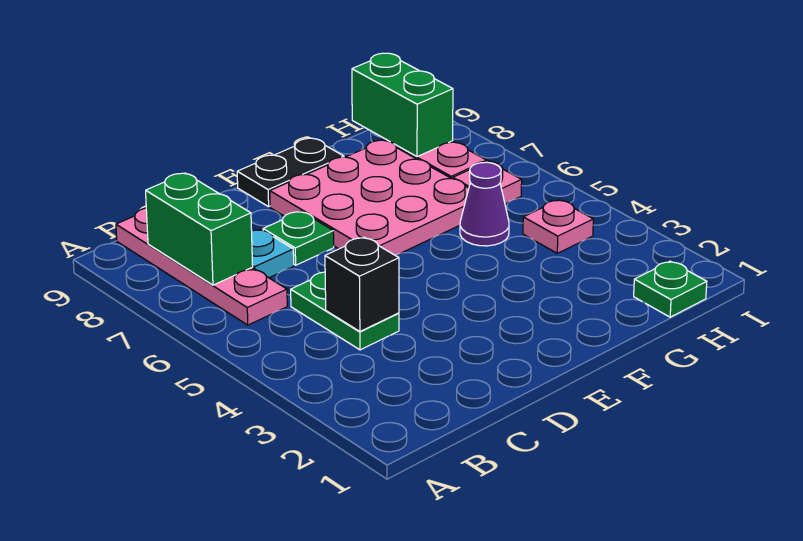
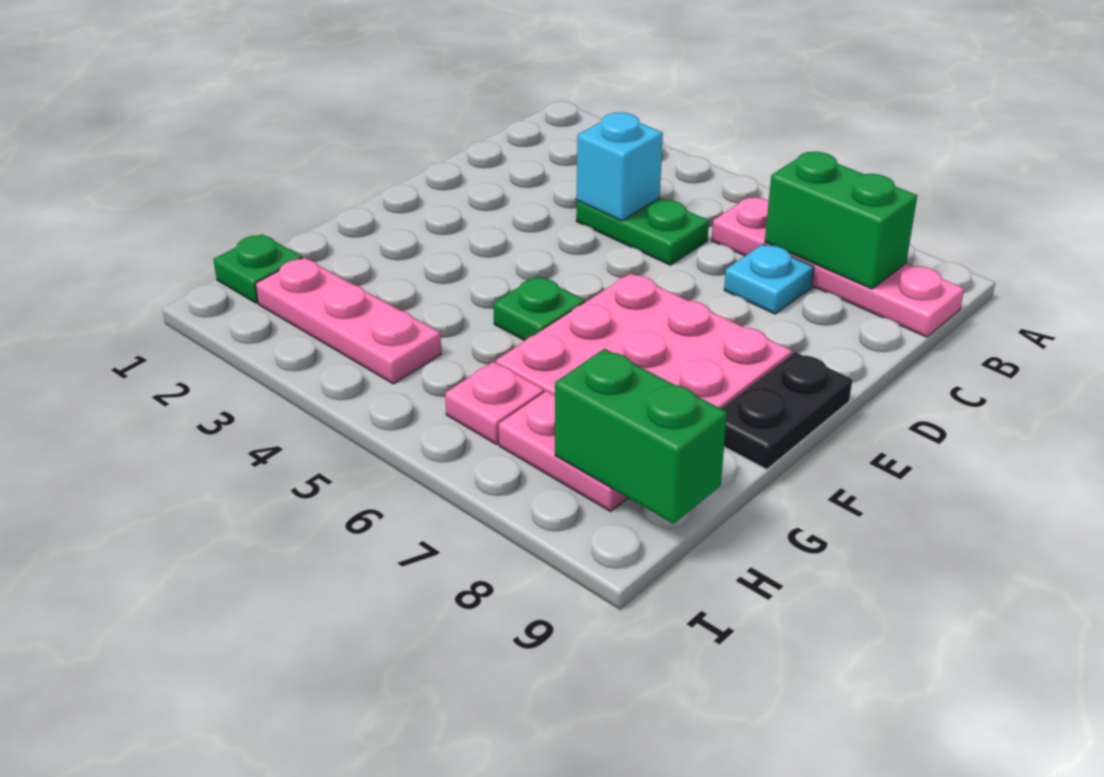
black 1x1 brick [325,237,399,331] -> cyan 1x1 brick [577,112,663,221]
green 1x1 plate [263,212,334,265] -> green 1x1 plate moved to [493,276,585,341]
purple 1x1 cone [460,162,509,246] -> none
pink 1x1 plate [523,200,593,253] -> pink 1x3 plate [256,258,441,384]

